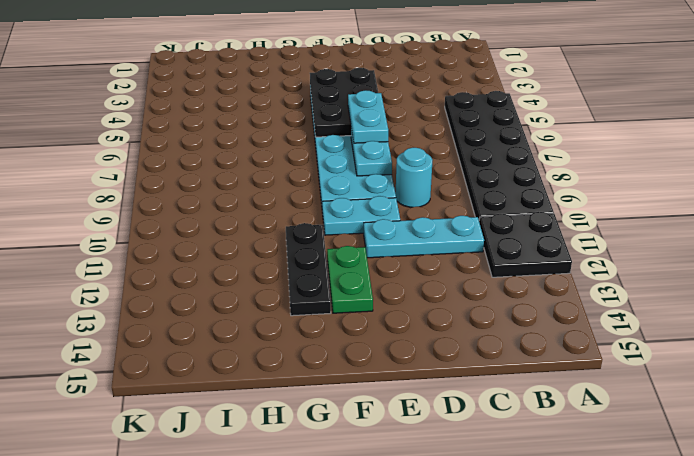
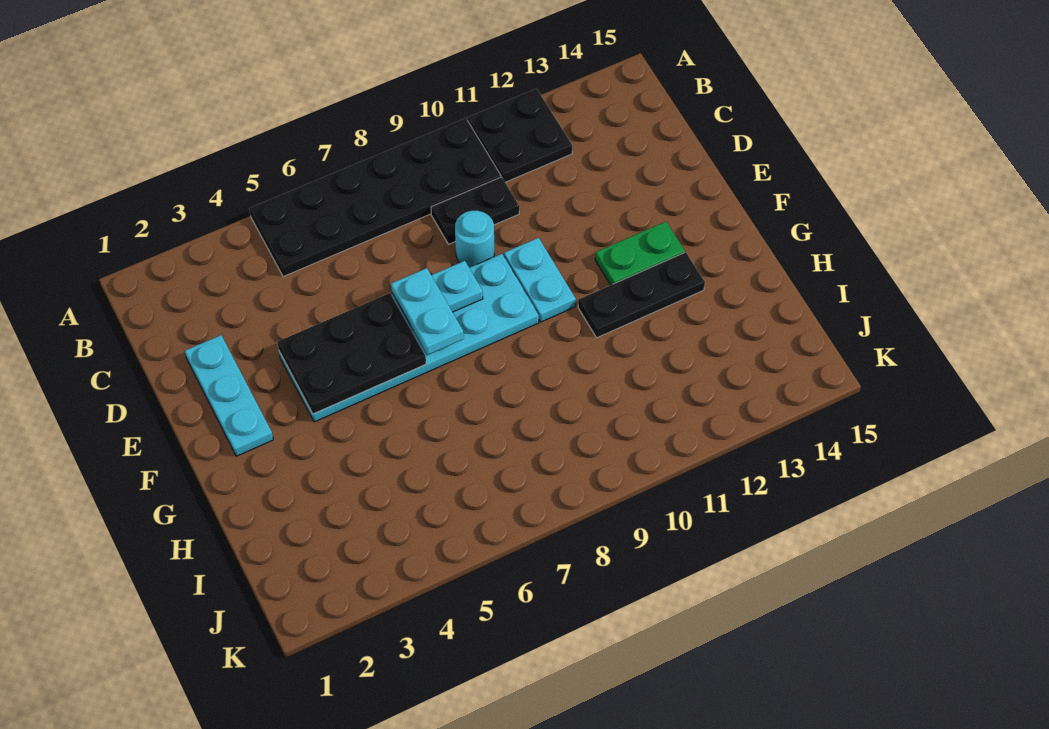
none -> black 1x2 plate [431,177,519,244]
cyan 1x3 plate [364,216,484,258] -> cyan 1x3 plate moved to [185,335,273,456]
cyan 1x2 plate [348,90,388,143] -> cyan 1x2 plate turned to [391,268,464,355]

